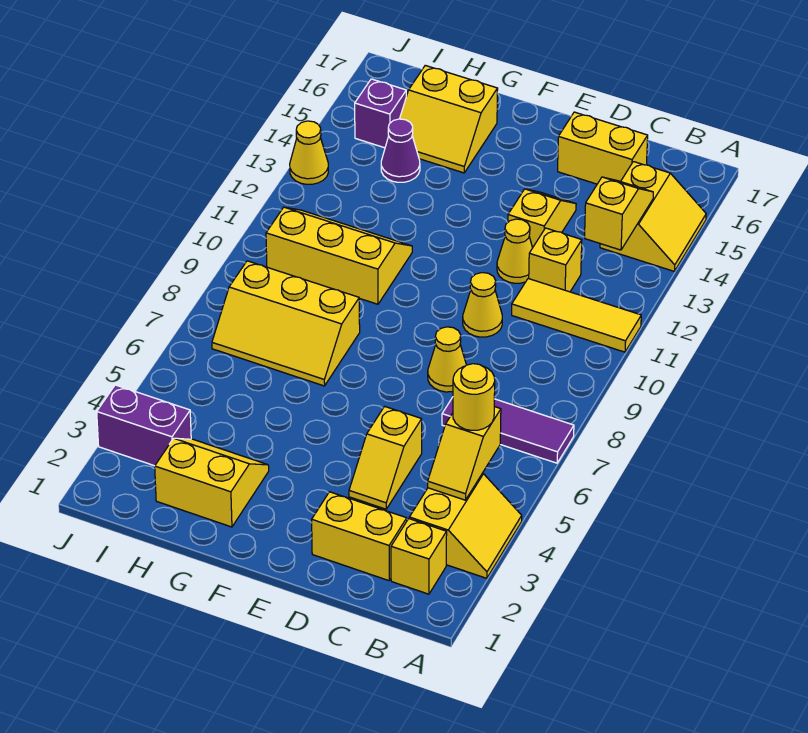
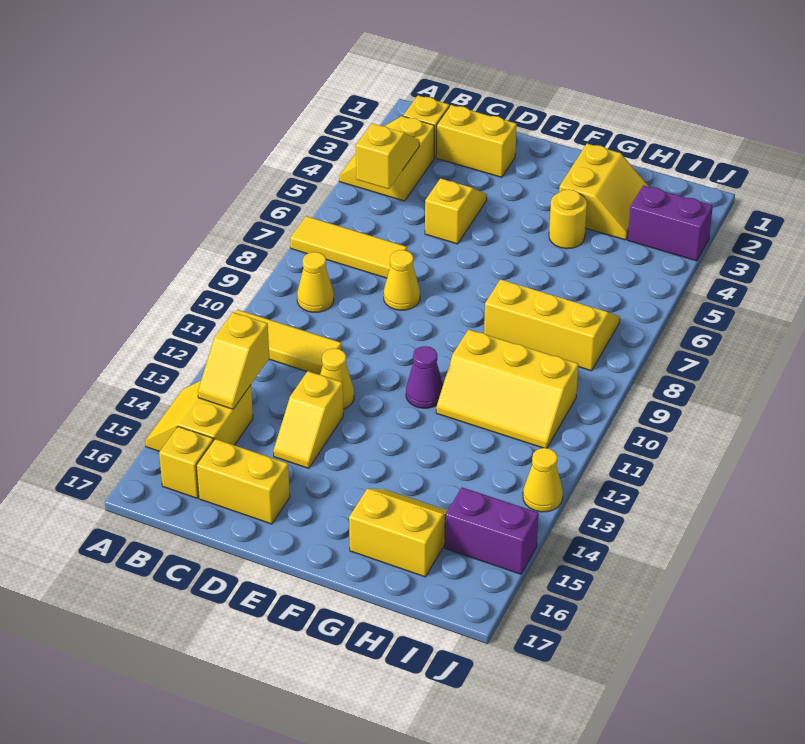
purple 1x3 tile [442,397,574,463] -> yellow 1x3 tile [290,216,407,278]
yellow 1x1 round brick [453,364,495,430] -> yellow 1x1 round brick moved to [549,189,587,249]
yellow 1x1 brick [529,228,582,292] -> yellow 1x1 brick moved to [159,426,213,498]
yellow 1x1 cone [463,273,502,337] -> yellow 1x1 cone moved to [297,252,334,312]
yellow 2x2 slope [155,438,269,527] -> yellow 2x2 slope turned to [559,144,649,240]
purple 1x1 cone [381,119,420,182] -> purple 1x1 cone moved to [406,346,443,408]
purple 1x1 brick [355,79,407,148] -> purple 1x2 brick [445,487,539,574]

